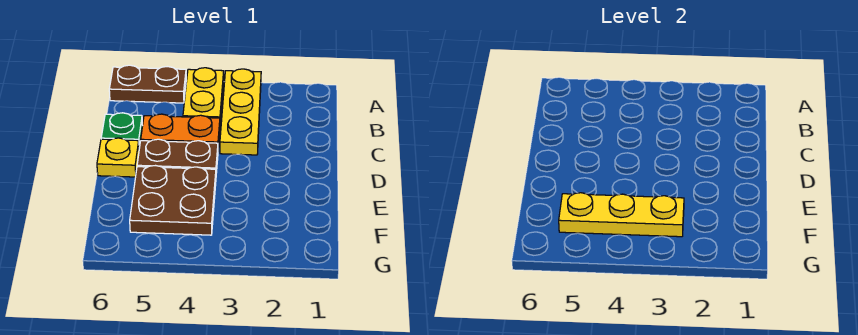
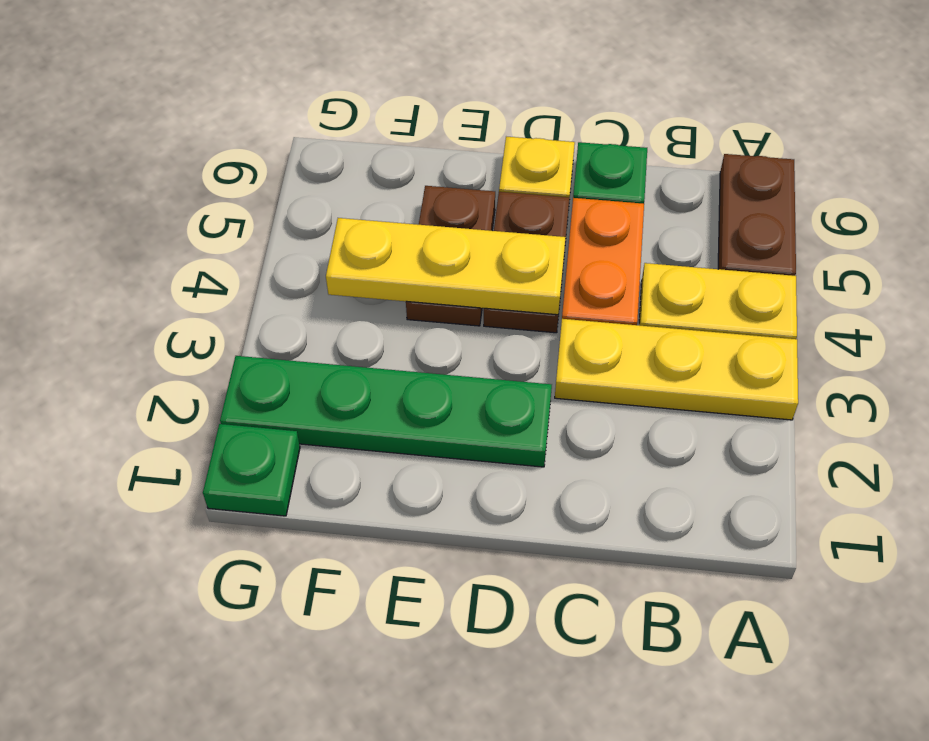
none -> green 1x4 plate [220,356,552,467]
brown 2x2 plate [130,166,216,235] -> brown 1x2 plate [406,186,495,326]
yellow 1x3 plate [559,193,684,237] -> yellow 1x3 plate turned to [326,218,566,315]
none -> green 1x1 plate [203,424,300,516]

